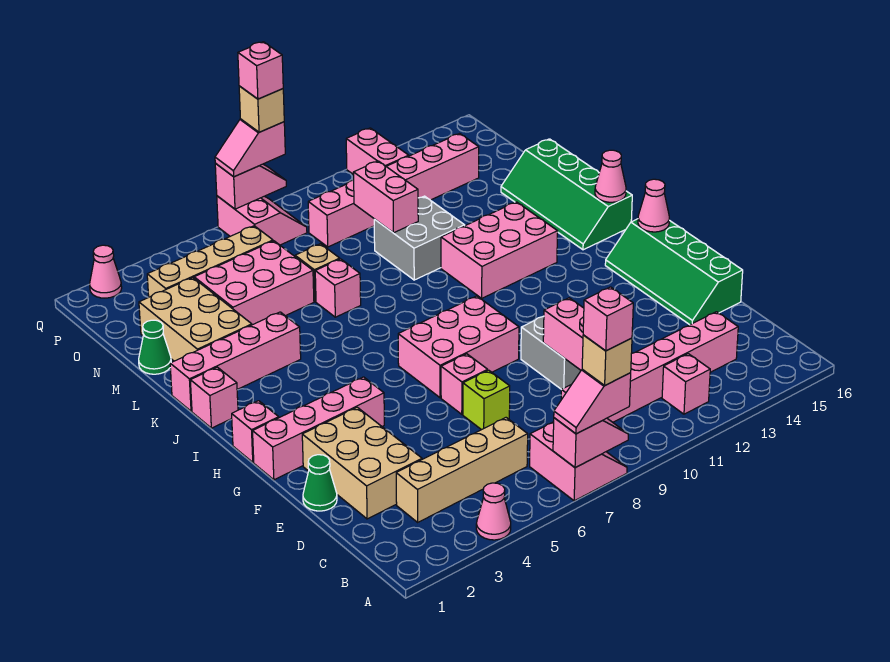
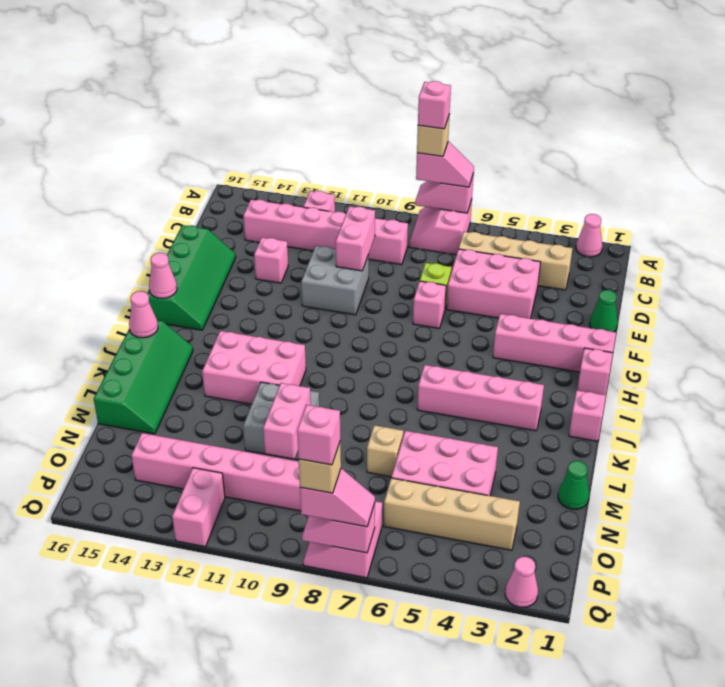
pink 1x1 cone [476,483,511,540] -> pink 1x1 cone moved to [576,214,602,257]
tan 2x3 brick [302,407,422,519] -> none
pink 2x3 brick [398,296,519,398] -> pink 2x3 brick moved to [447,249,540,319]
pink 1x4 brick [170,312,301,411] -> pink 1x4 brick moved to [417,365,544,431]
tan 2x3 brick [139,278,252,361] -> none
pink 1x1 brick [315,259,361,317] -> pink 1x1 brick moved to [254,237,288,283]

